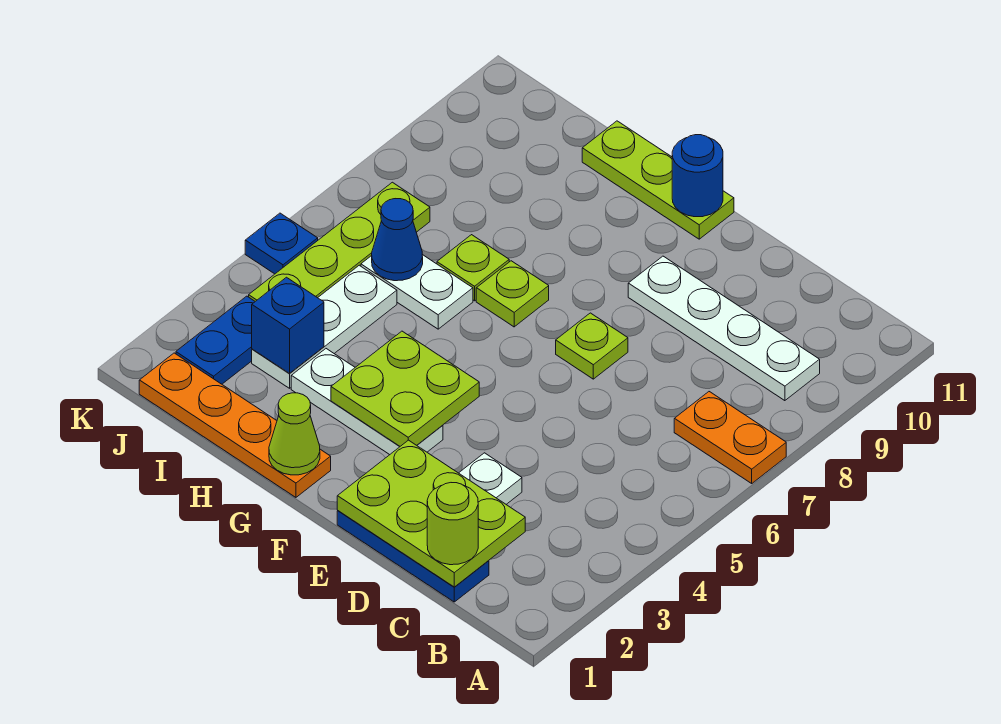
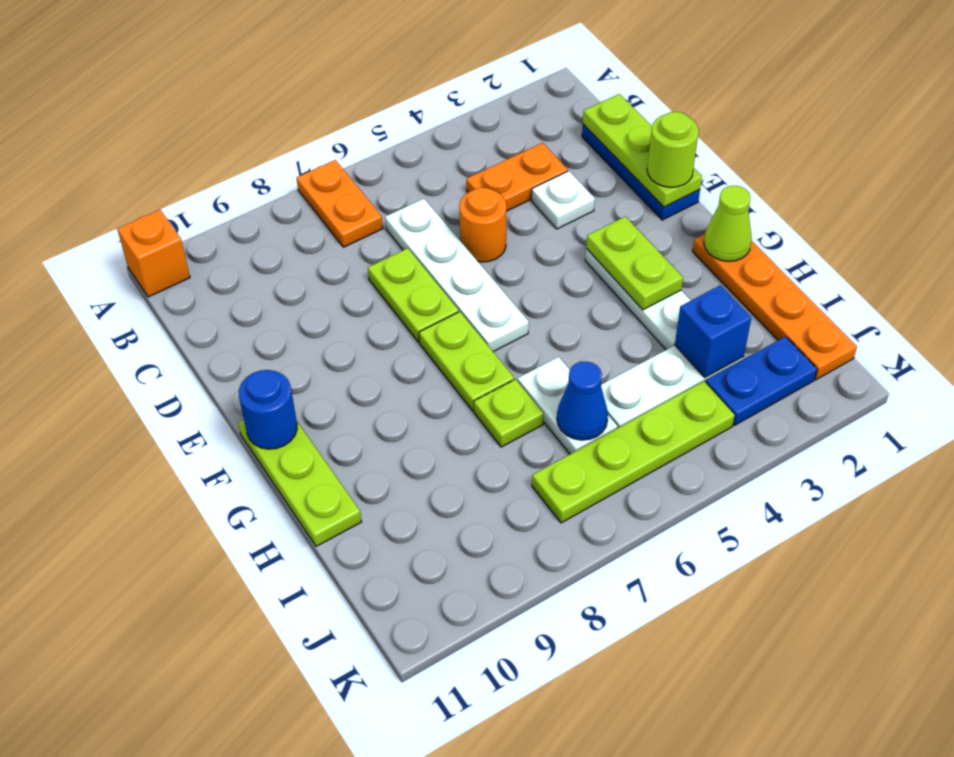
none -> orange 1x1 brick [117,210,190,297]
white 1x4 plate [628,256,820,401] -> white 1x4 plate moved to [385,199,529,352]
lime 2x3 plate [337,440,525,587] -> lime 1x3 plate [583,94,702,207]
lime 1x1 round brick [427,483,478,565] -> lime 1x1 round brick moved to [647,112,699,187]
none -> orange 1x2 plate [466,143,568,211]
none -> orange 1x1 round brick [459,188,506,262]
lime 1x1 plate [556,313,628,379] -> lime 1x2 plate [368,248,459,342]
lime 2x2 plate [331,331,479,446] -> lime 1x2 plate [586,216,683,310]
lime 1x1 plate [476,261,549,327] -> lime 1x2 plate [419,312,514,411]
blue 1x1 plate [245,213,318,274] -> none

